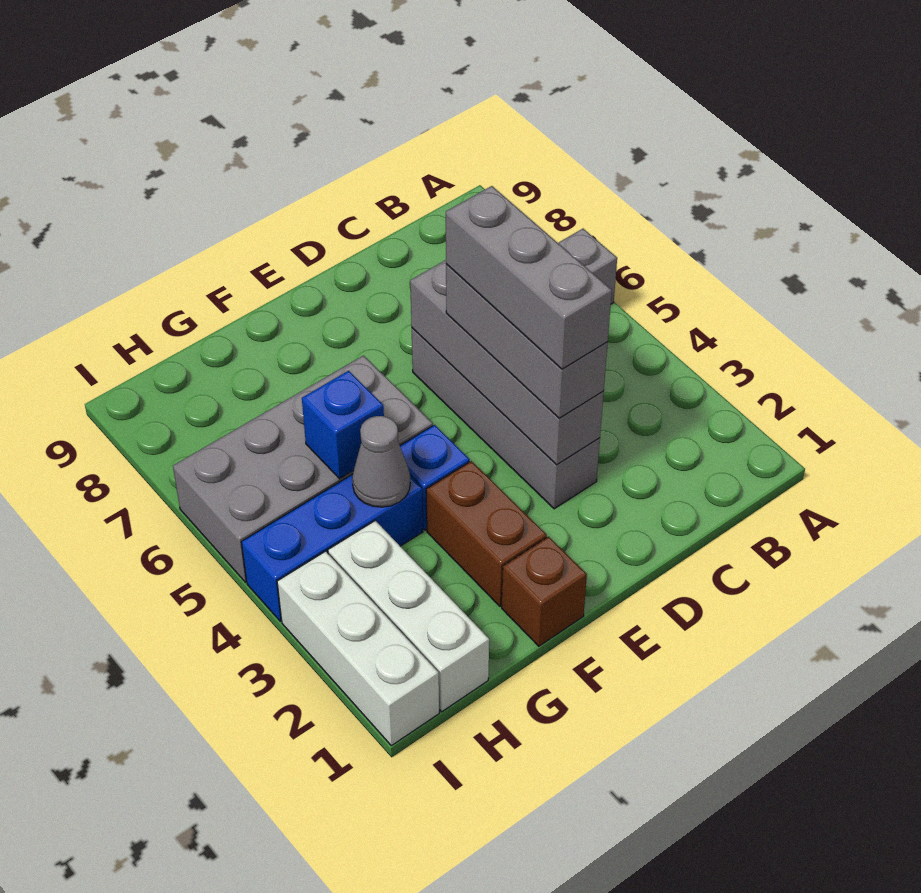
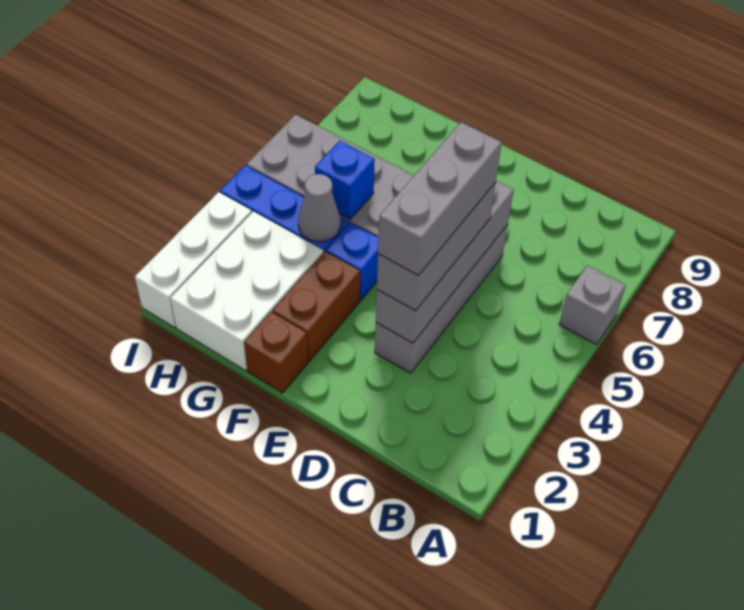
white 1x3 brick [328,521,489,712] -> white 2x3 brick [170,211,323,371]

